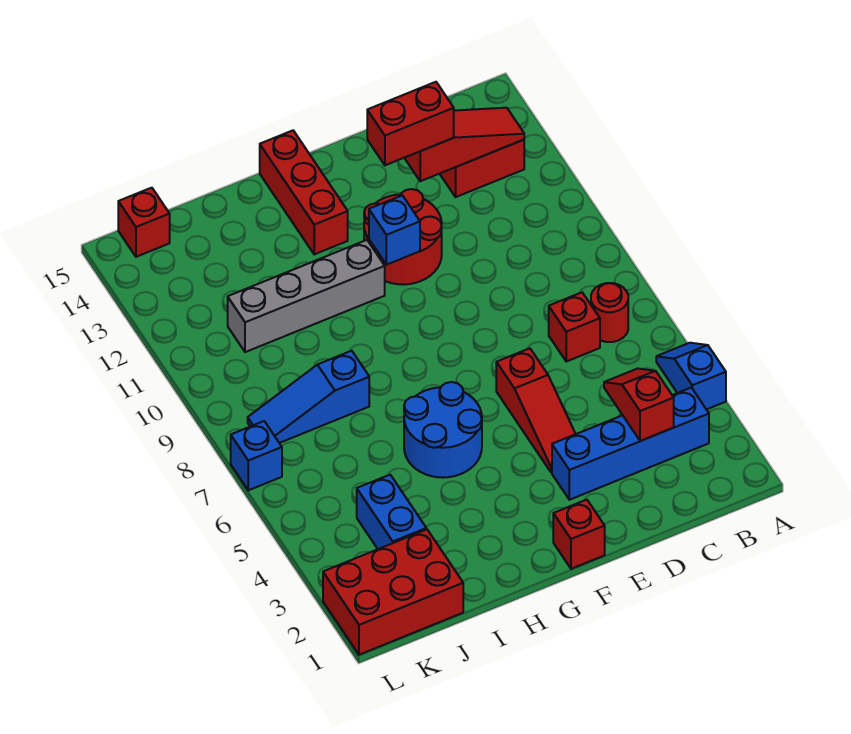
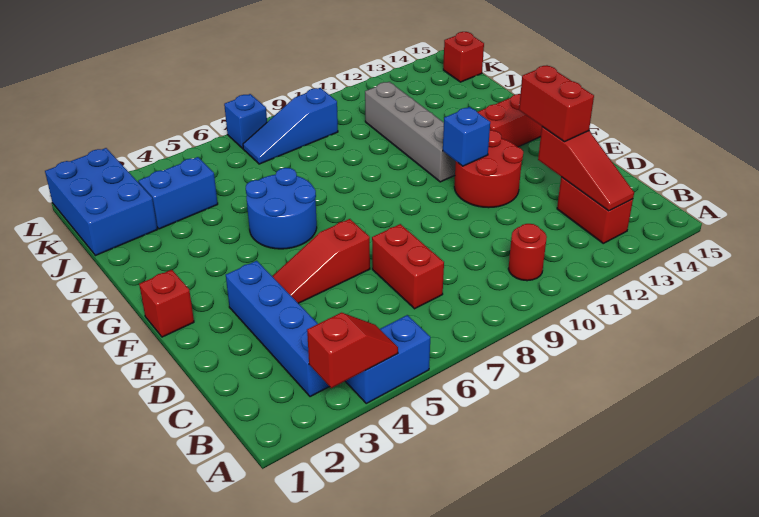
blue 1x2 slope [656,343,726,410] -> blue 1x2 brick [345,315,430,403]
red 1x1 round brick [591,283,628,342] -> red 1x1 round brick moved to [508,224,547,281]
red 1x2 slope [604,369,674,441] -> red 1x2 slope moved to [307,313,398,388]
red 1x1 brick [549,292,600,361] -> red 1x2 brick [372,224,444,309]
blue 1x3 slope [248,351,369,443] -> blue 1x3 slope turned to [243,88,338,164]
red 2x3 brick [323,529,463,655] -> blue 2x3 brick [45,148,157,256]

